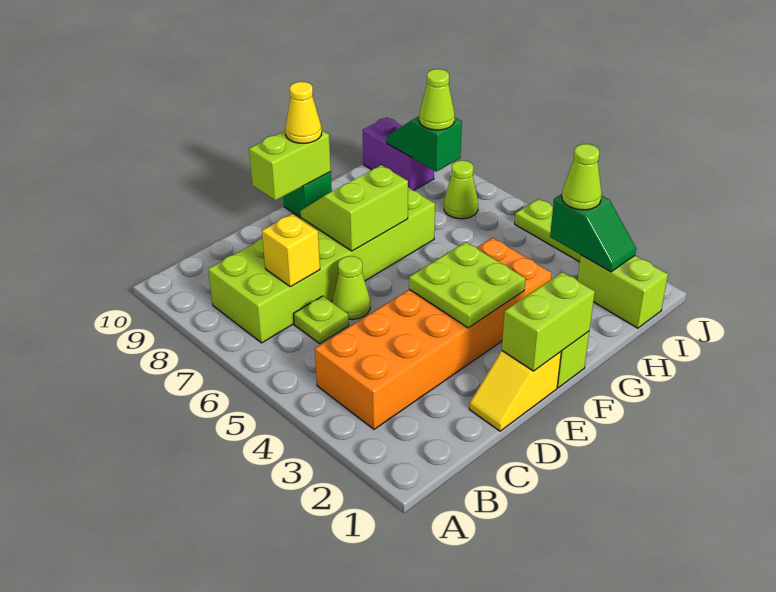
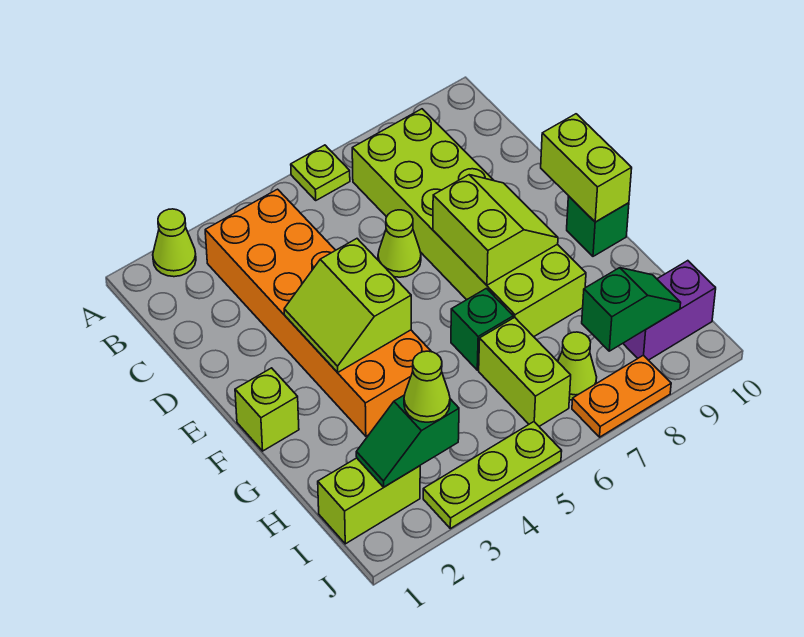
lime 1x1 plate [294,296,349,343] -> lime 1x1 plate moved to [291,145,350,200]
yellow 1x1 brick [262,214,320,287] -> none
yellow 1x2 slope [469,351,561,431] -> none
lime 1x2 brick [502,272,595,371] -> lime 1x2 brick moved to [479,317,571,426]
lime 2x2 plate [409,242,525,328] -> lime 2x2 slope [284,239,411,373]
yellow 1x1 cone [285,82,322,143] -> none
none -> green 1x1 brick [451,288,513,370]
lime 1x1 cone [419,69,455,130] -> lime 1x1 cone moved to [153,209,196,277]
none -> orange 1x2 plate [572,355,671,437]

